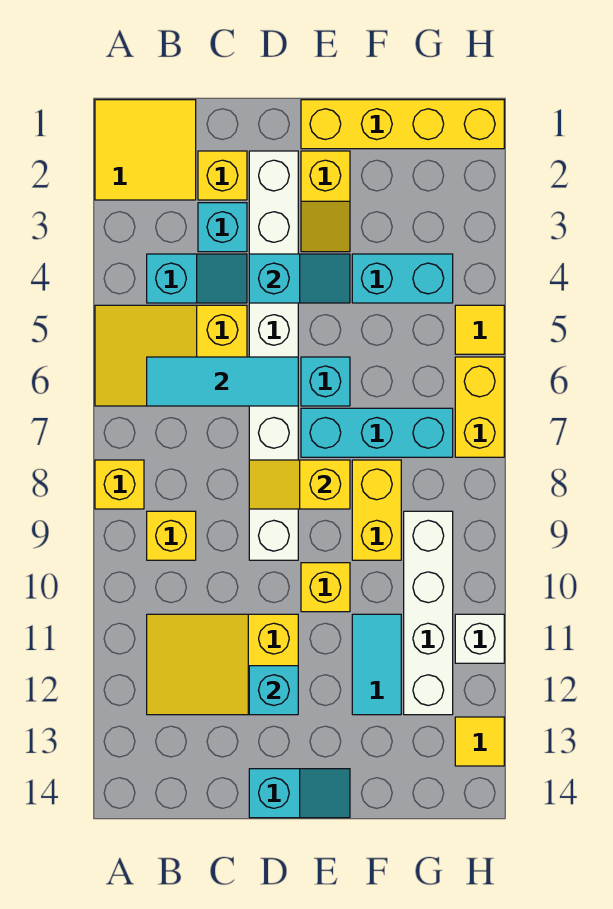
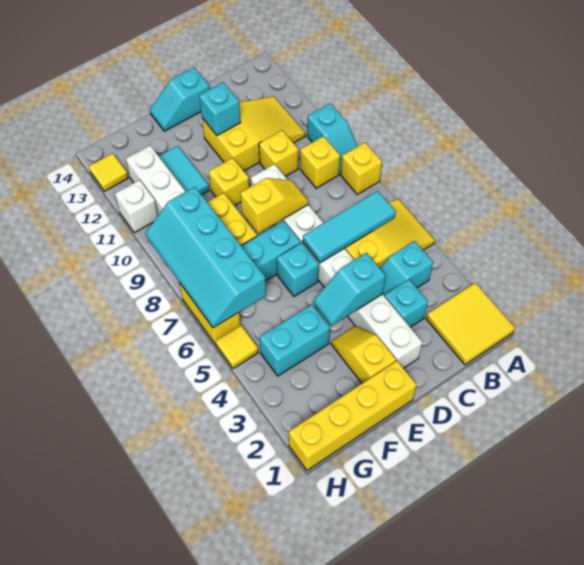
none -> cyan 1x2 slope [307,103,357,175]
yellow 1x1 brick [198,151,247,200] -> yellow 1x1 brick moved to [259,130,298,177]
none -> cyan 2x4 slope [145,187,266,328]

